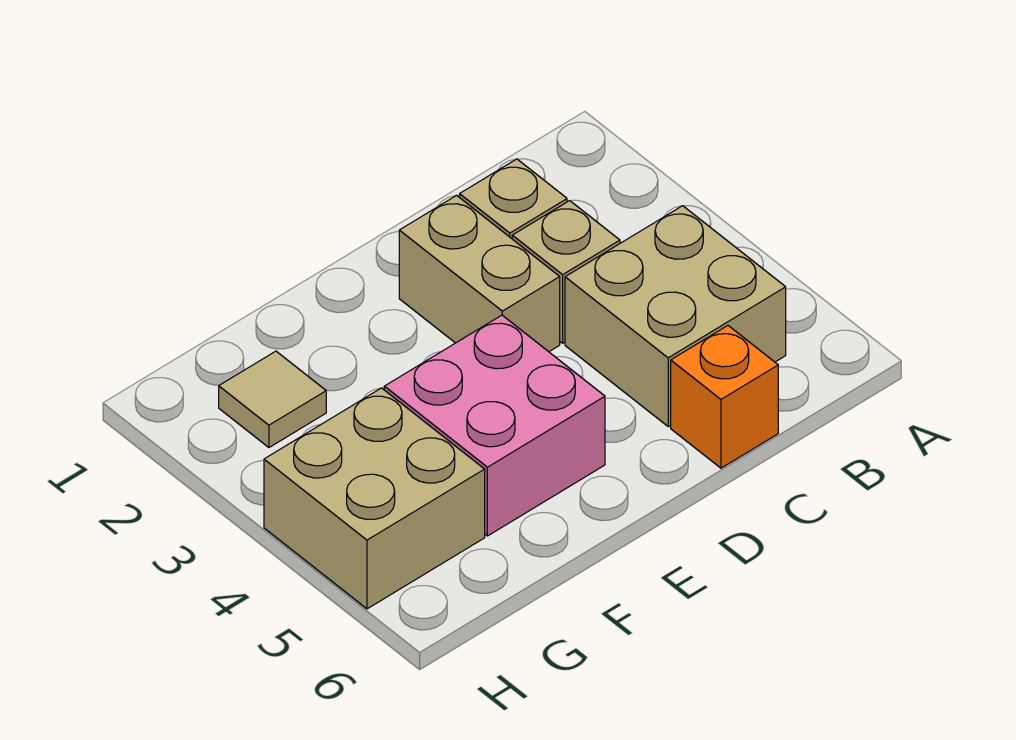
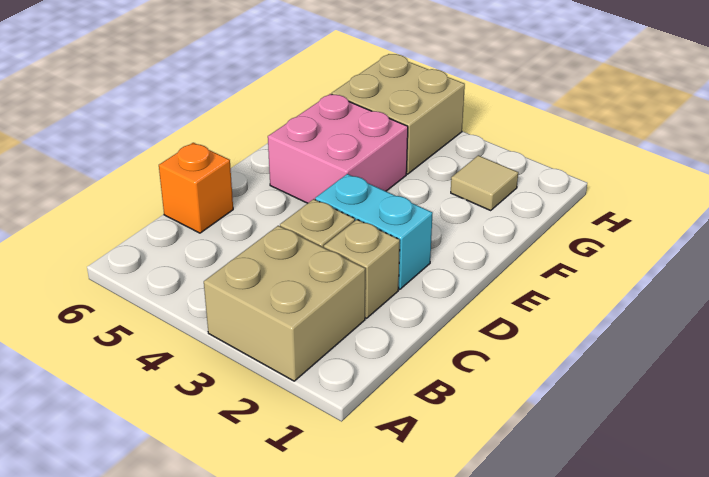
tan 2x2 brick [565,206,786,426] -> tan 2x2 brick moved to [204,226,365,381]
tan 1x2 brick [399,195,560,352] -> cyan 1x2 brick [315,174,432,289]

